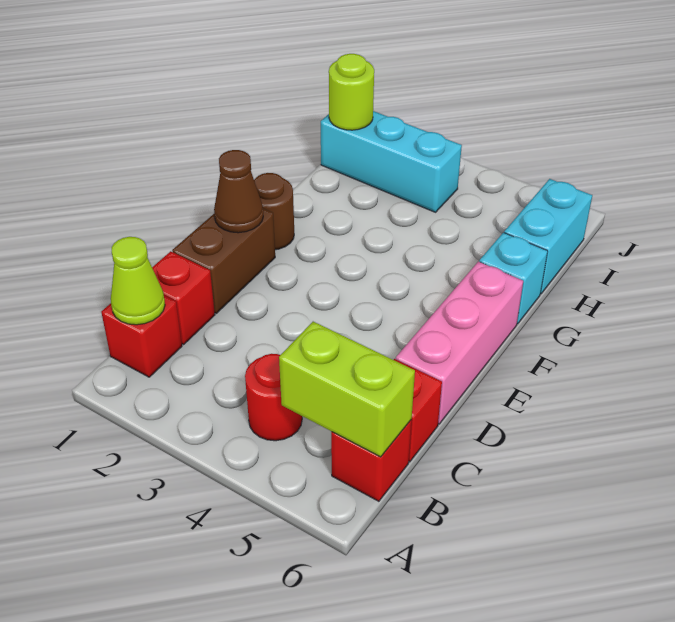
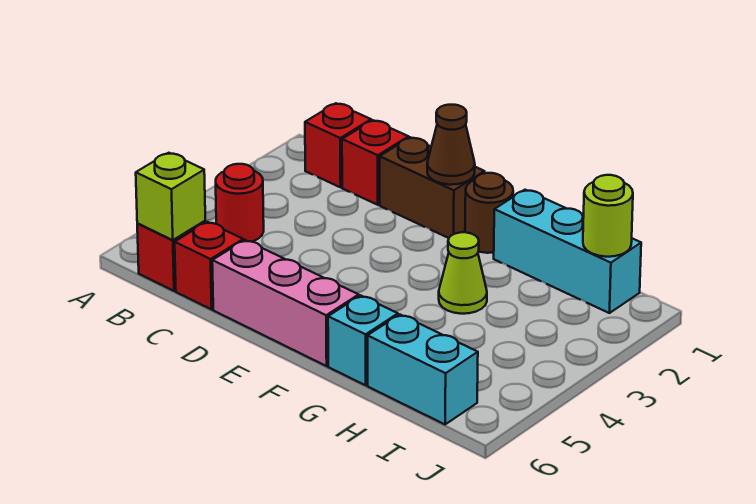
lime 1x1 cone [111,237,165,325] -> lime 1x1 cone moved to [439,232,487,314]
lime 1x2 brick [279,322,415,457] -> lime 1x1 brick [136,153,205,240]
cyan 1x3 brick [321,111,462,212] -> cyan 1x3 brick turned to [494,190,641,313]

